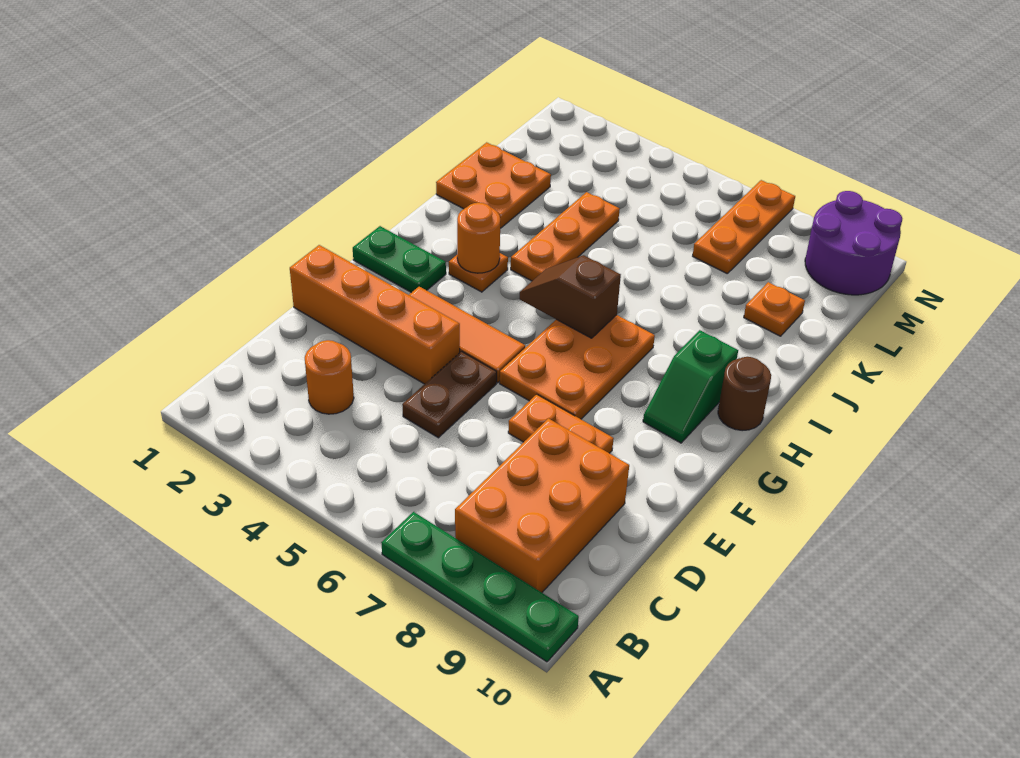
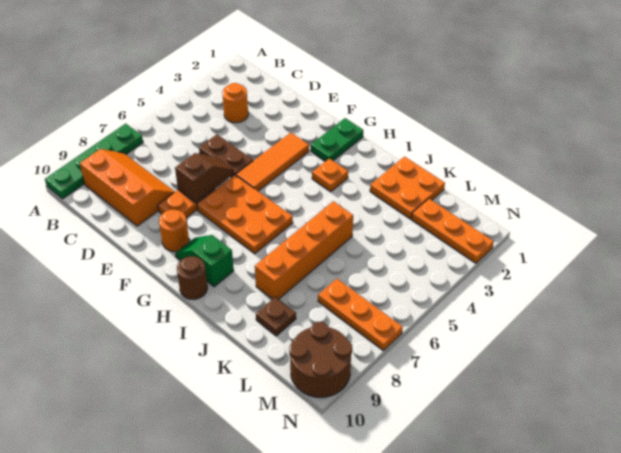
orange 2x3 brick [455,418,629,592] -> orange 2x3 slope [80,149,175,226]
orange 1x4 brick [290,245,460,384] -> orange 1x4 brick moved to [255,201,353,299]
orange 1x1 round brick [457,203,500,273] -> orange 1x1 round brick moved to [159,210,189,252]
brown 1x2 slope [520,255,621,338] -> brown 1x2 slope moved to [175,153,234,203]
orange 1x3 plate [511,192,620,281] -> orange 1x3 plate moved to [412,199,494,263]
orange 1x1 plate [744,282,805,336] -> brown 1x1 plate [256,297,296,336]
purple 2x2 round brick [805,191,902,295] -> brown 2x2 round brick [289,322,352,398]

